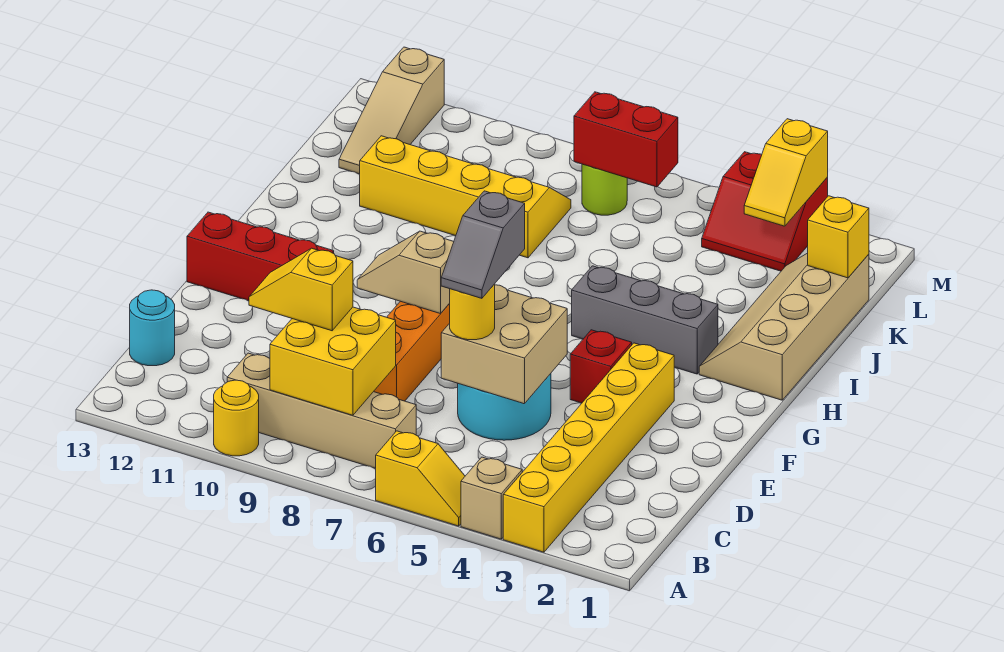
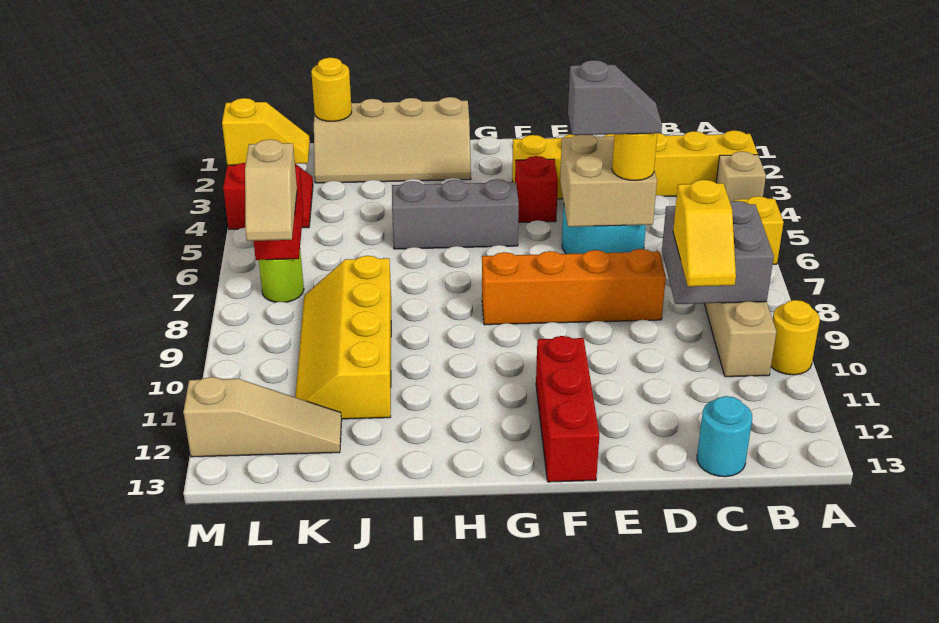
yellow 2x2 brick [270,307,396,415] -> grey 2x2 brick [662,201,774,304]
tan 1x2 slope [357,231,454,314] -> tan 1x2 slope moved to [245,139,297,241]
grey 1x3 brick [572,266,718,374] -> grey 1x3 brick turned to [392,179,519,249]
yellow 1x1 brick [808,196,869,278] -> yellow 1x1 round brick [311,58,352,121]

